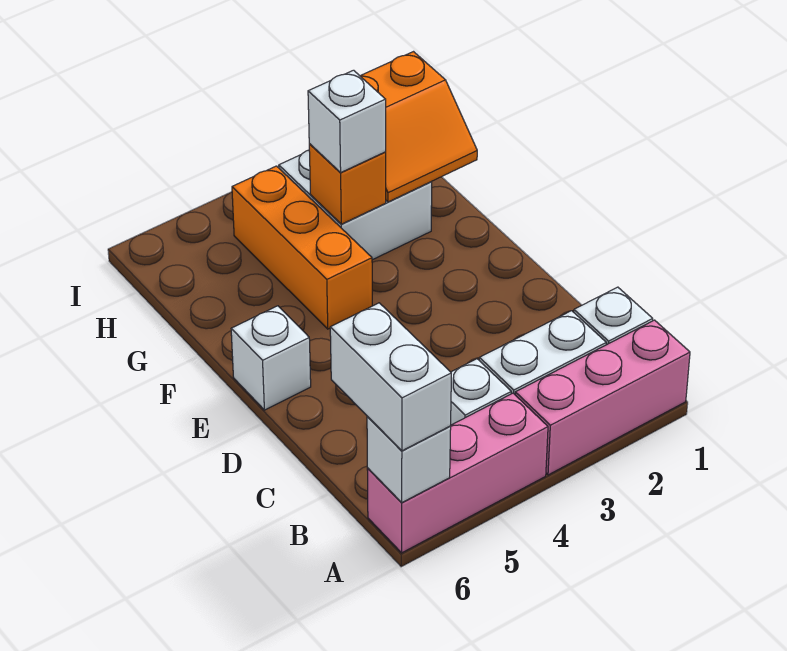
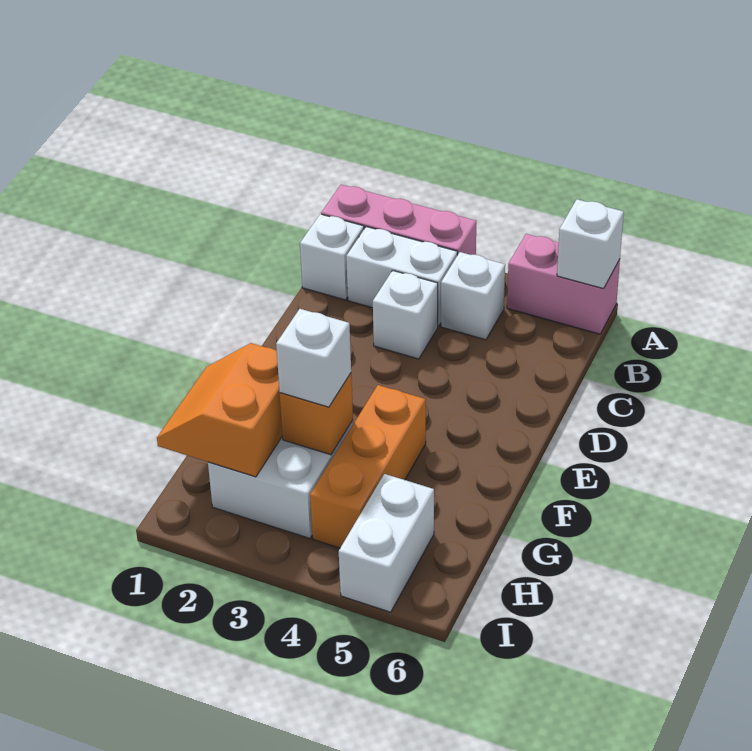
pink 1x3 brick [367,393,548,553] -> pink 1x2 brick [507,234,620,334]
white 1x2 brick [330,303,451,451] -> white 1x2 brick moved to [339,474,434,612]
white 1x1 brick [231,306,311,410] -> white 1x1 brick moved to [373,270,438,359]
orange 2x2 slope [361,52,477,202] -> orange 2x2 slope turned to [157,343,282,477]

